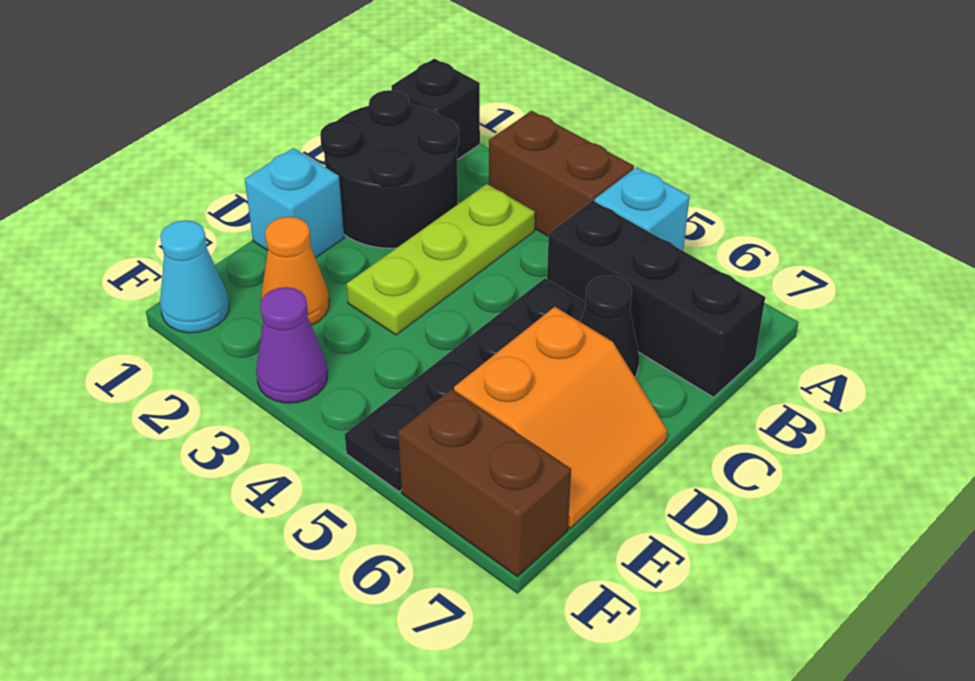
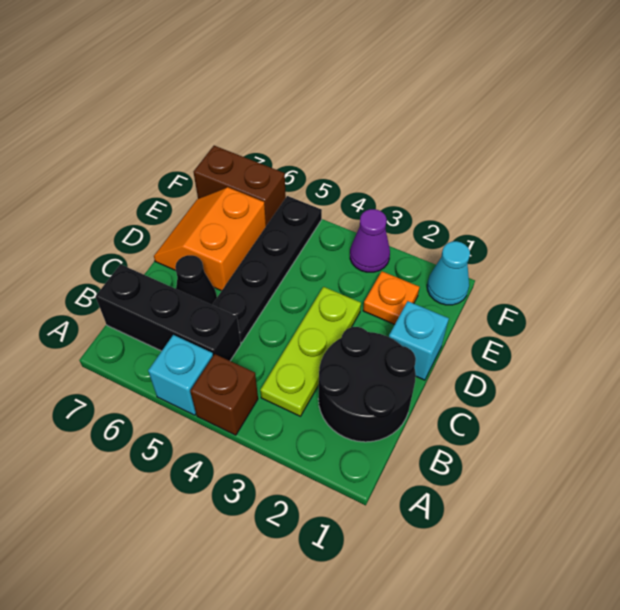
black 1x1 brick [392,59,480,160] -> none
brown 1x2 brick [489,111,634,237] -> brown 1x1 brick [190,354,258,435]
orange 1x1 cone [261,217,329,325] -> orange 1x1 plate [363,271,419,324]

